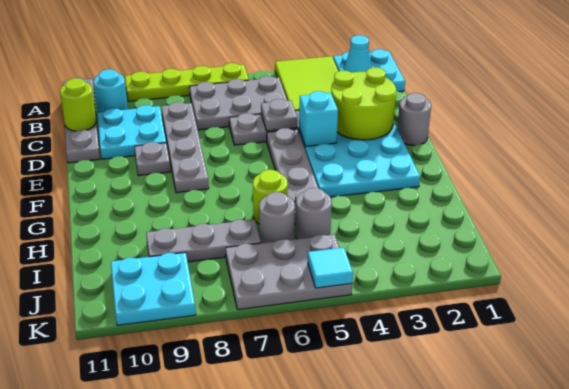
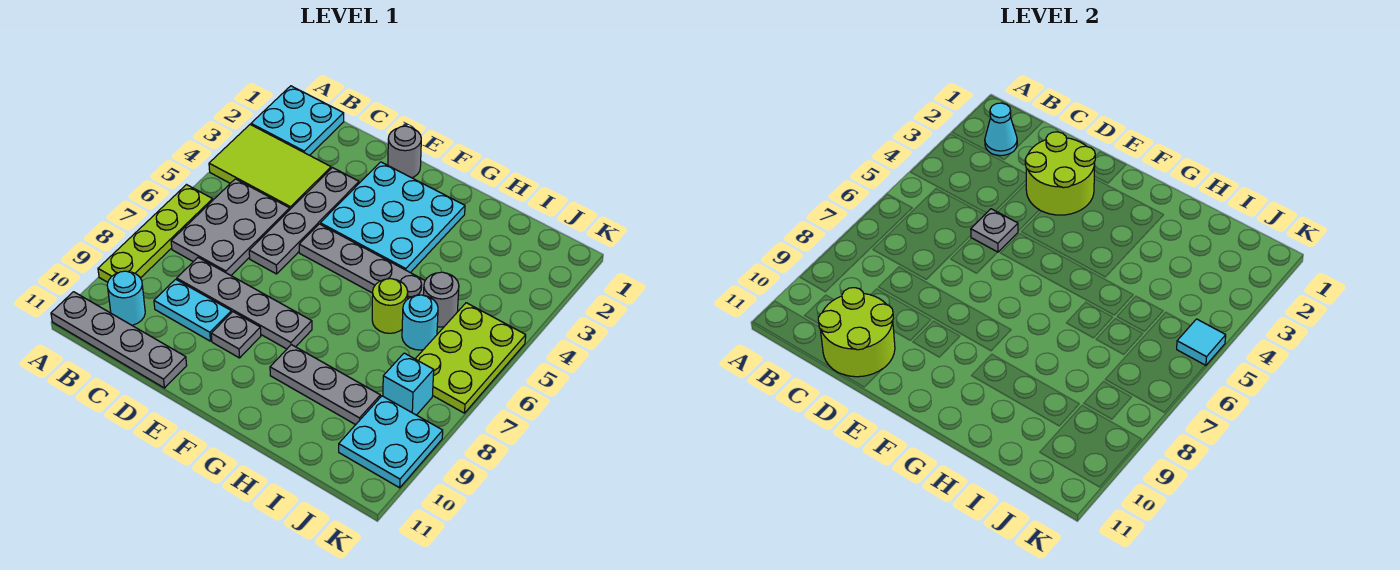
cyan 2x2 plate [97,105,166,159] -> cyan 1x2 plate [154,279,231,341]
lime 1x1 round brick [60,78,96,131] -> lime 2x2 round brick [818,288,895,377]
cyan 1x1 brick [299,91,338,147] -> cyan 1x1 brick moved to [383,353,434,415]
grey 1x1 round brick [259,192,295,243] -> cyan 1x1 round brick [402,295,438,350]
grey 1x3 plate [146,219,261,262] -> grey 1x3 plate turned to [270,345,380,425]
grey 2x3 plate [226,234,352,310] -> lime 2x3 plate [416,303,526,413]

